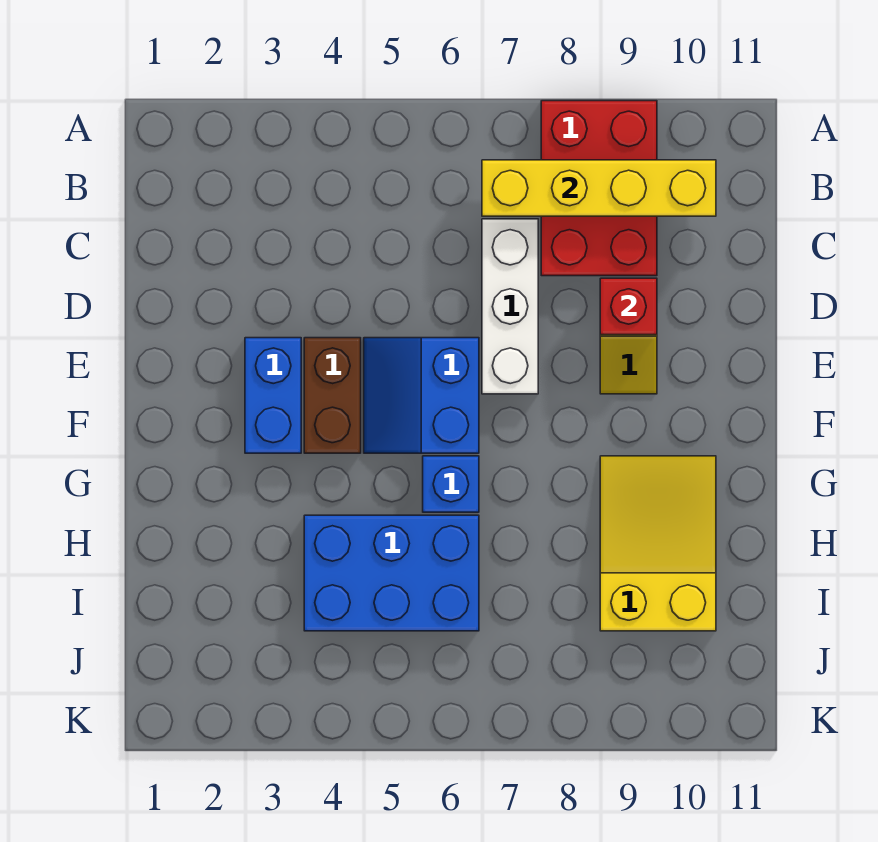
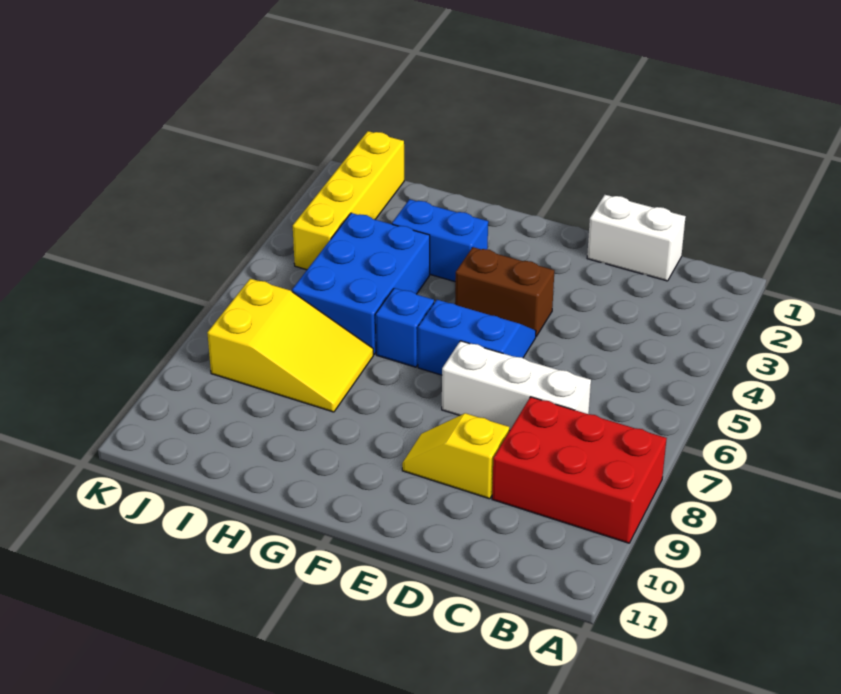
yellow 1x4 brick [482,160,716,216] -> yellow 1x4 brick moved to [293,131,404,270]
none -> white 1x2 brick [587,195,686,281]
red 1x1 brick [600,278,657,335] -> none
blue 1x2 brick [245,338,301,453] -> blue 1x2 brick moved to [392,199,488,282]
yellow 2x3 slope [600,456,716,631] -> yellow 2x3 slope moved to [207,279,373,412]

